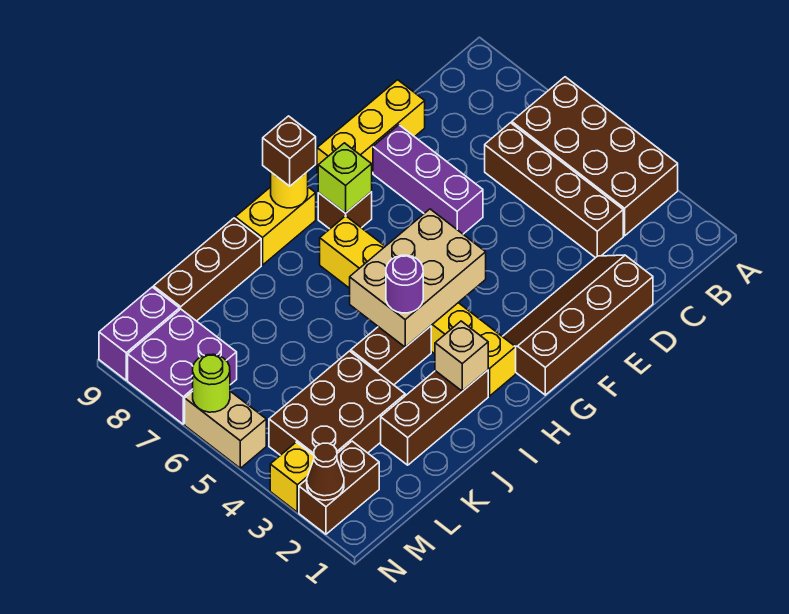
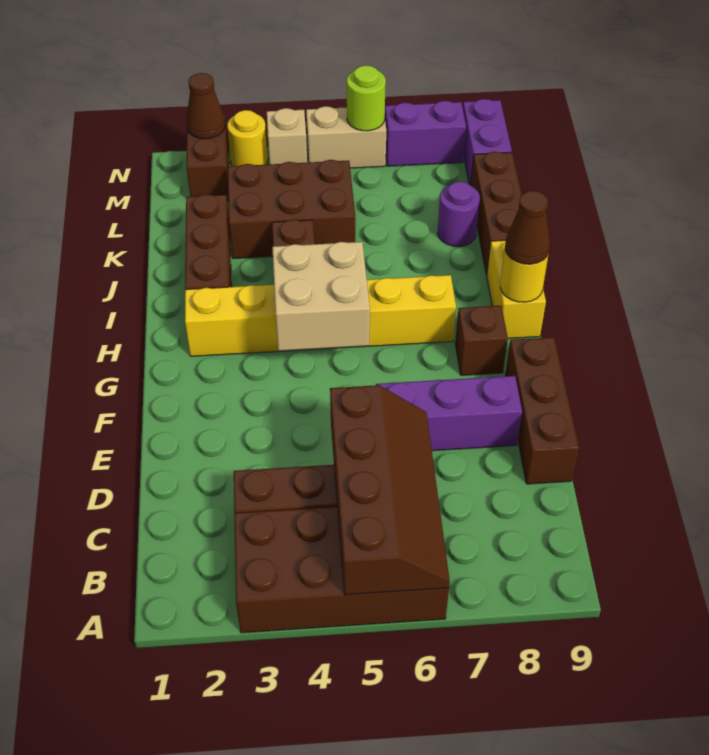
brown 2x4 slope [502,255,653,395] -> brown 2x4 slope moved to [330,385,450,595]
yellow 1x3 brick [317,80,425,176] -> brown 1x3 brick [505,337,579,484]
tan 2x3 brick [350,209,486,347] -> tan 2x2 brick [272,242,370,351]
lime 1x1 brick [318,143,372,213] -> none
brown 1x1 brick [263,116,316,186] -> brown 1x1 cone [505,191,550,264]
tan 1x1 brick [435,321,488,391] -> tan 1x1 brick moved to [267,108,307,164]
purple 1x1 round brick [386,255,423,313] -> purple 1x1 round brick moved to [438,182,480,247]
brown 2x3 brick [269,351,405,455] -> brown 2x3 brick turned to [228,160,355,259]
purple 2x2 brick [128,309,237,424] -> purple 1x2 brick [385,101,466,166]
yellow 1x1 brick [270,442,314,512] -> yellow 1x1 round brick [227,110,268,166]

